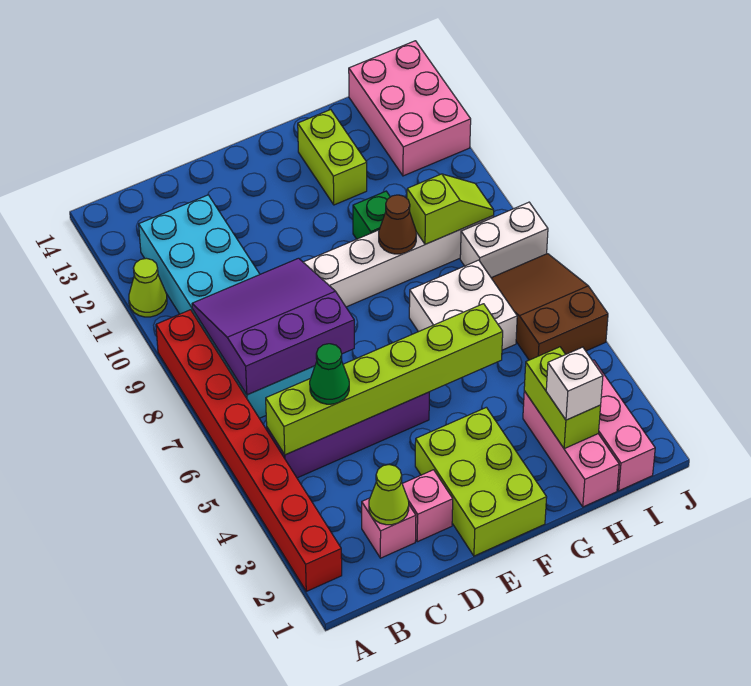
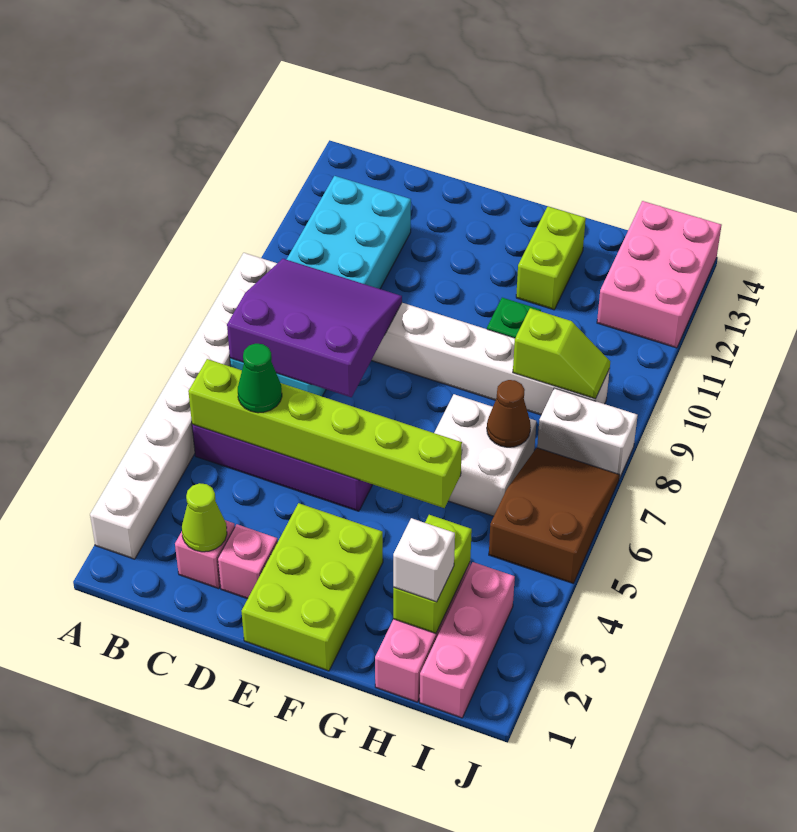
red 1x8 brick [156,310,342,591] -> white 1x8 brick [90,253,277,559]
lime 1x1 cone [129,258,167,317] -> none
brown 1x1 cone [379,195,416,254] -> brown 1x1 cone moved to [487,380,531,447]

